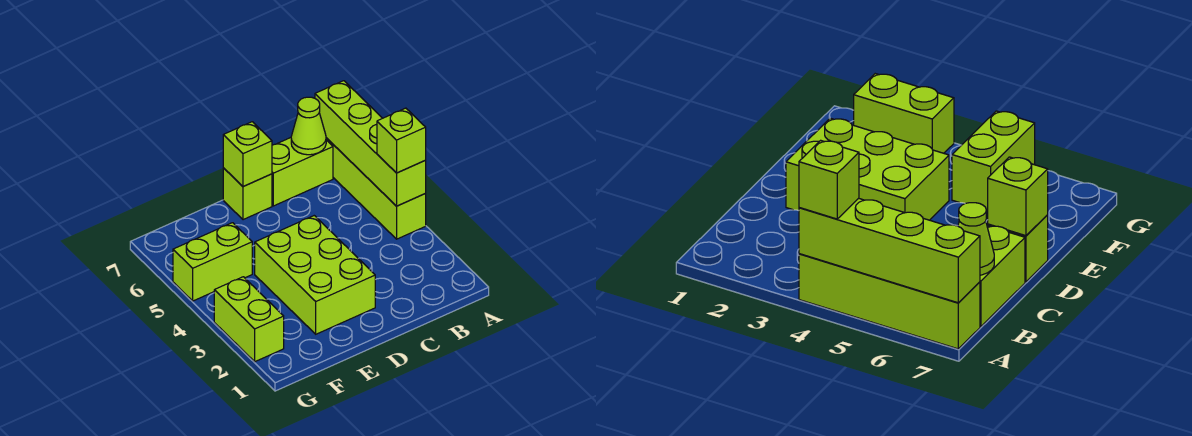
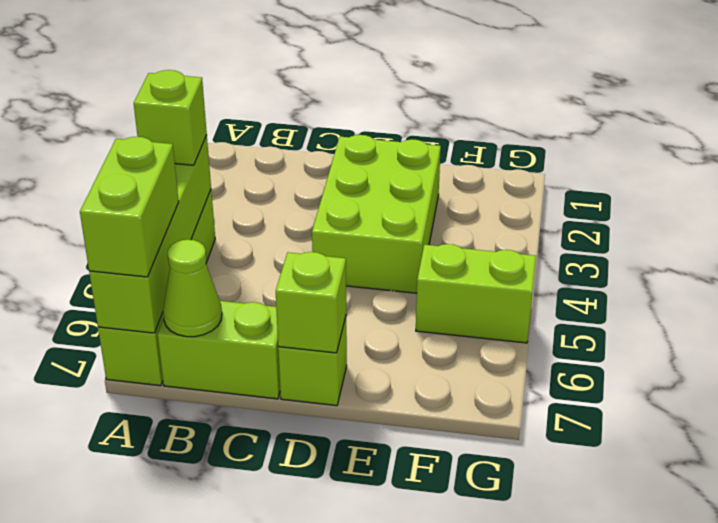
lime 1x2 brick [214,277,284,362] -> lime 1x2 brick moved to [80,137,179,277]

